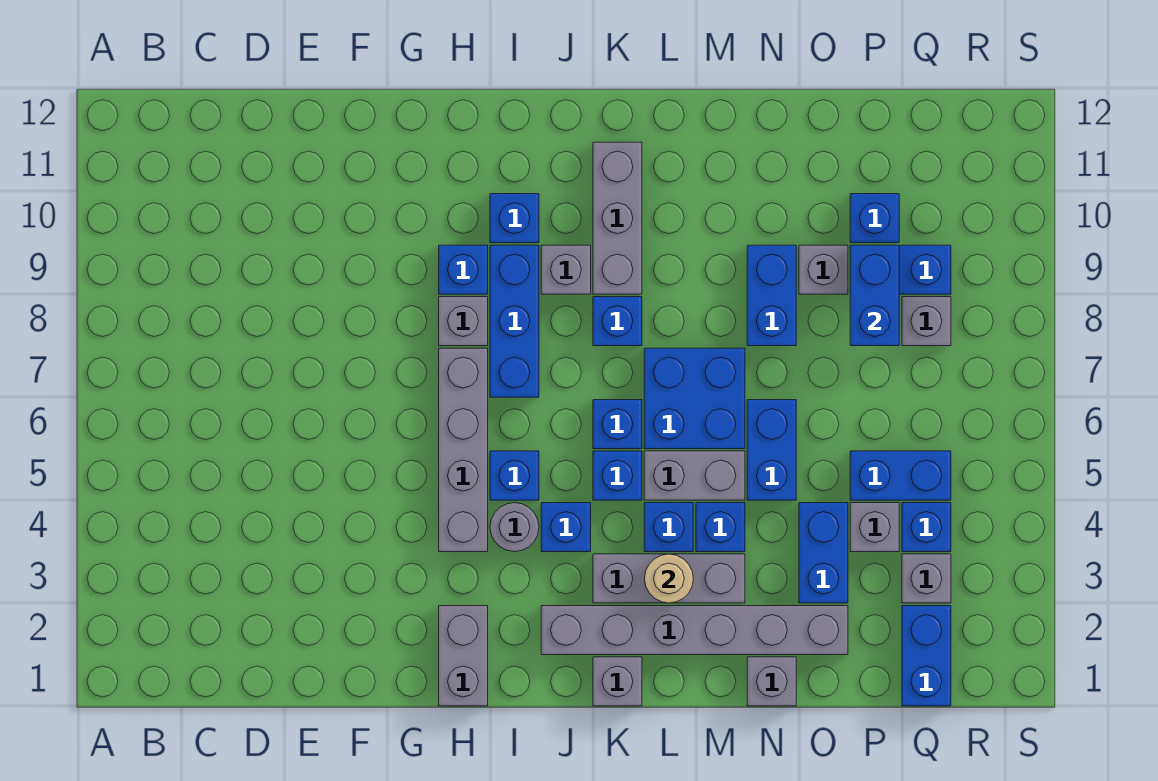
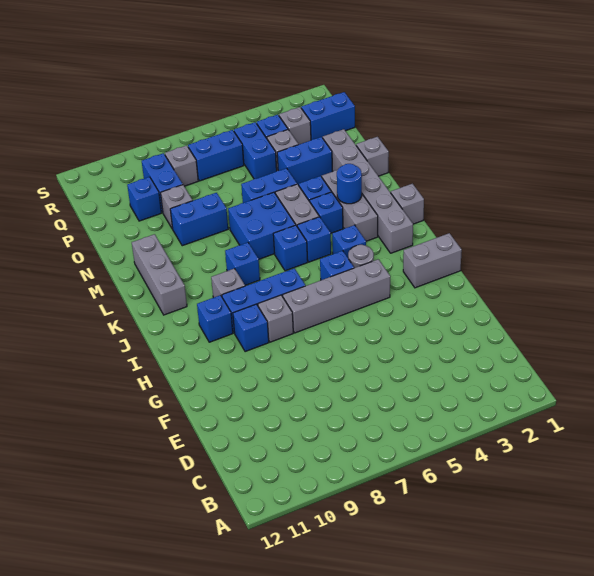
grey 1x3 brick [593,142,642,294] -> grey 1x3 brick turned to [132,234,187,315]
tan 1x1 round brick [645,554,693,603] -> blue 1x1 round brick [337,164,362,204]
blue 1x2 brick [850,245,899,346] -> blue 1x2 brick moved to [188,130,244,181]

